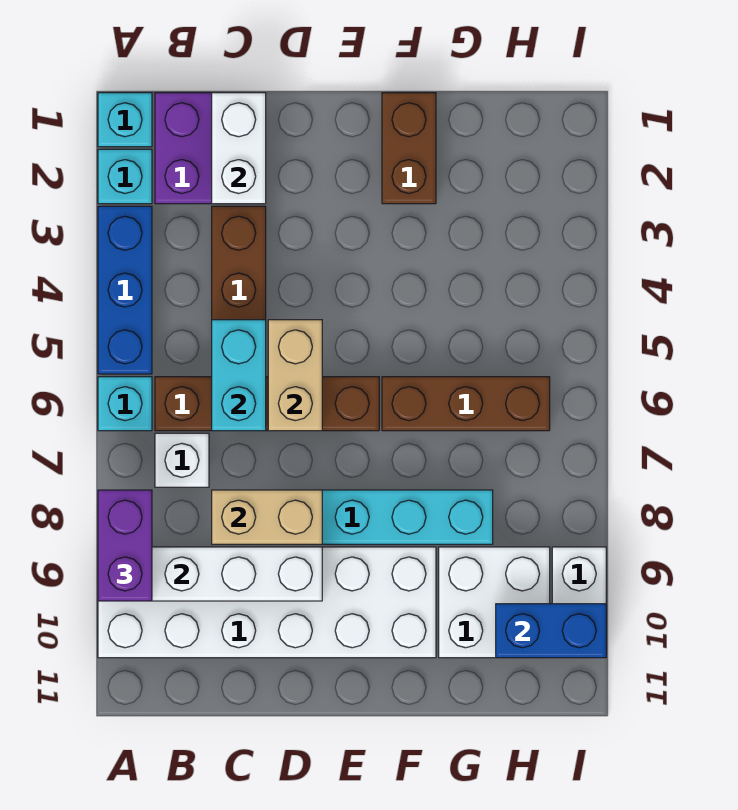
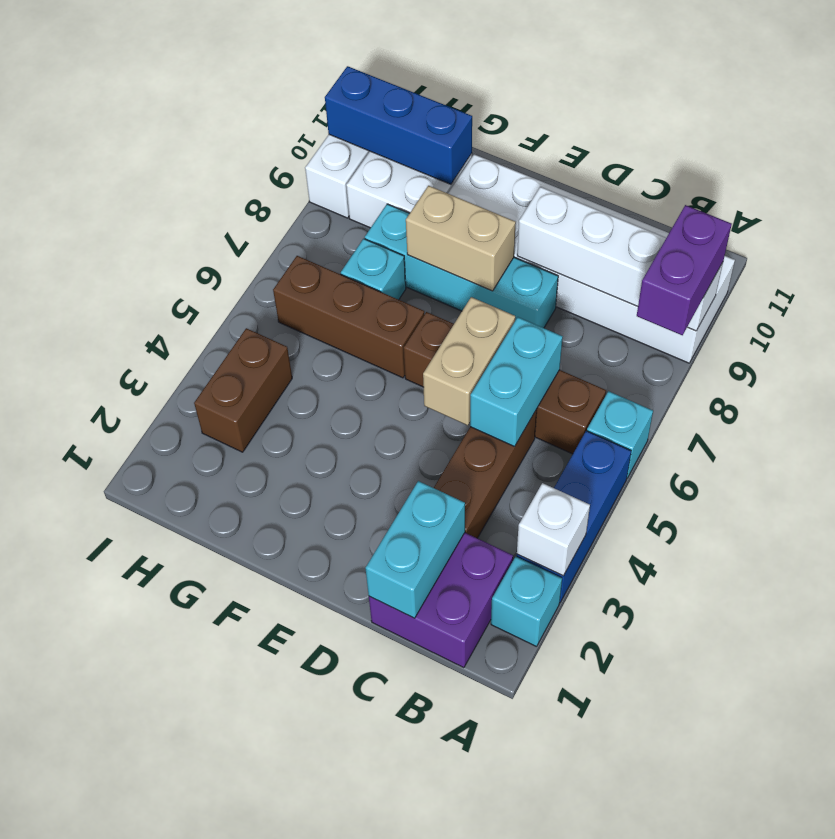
cyan 1x1 brick [98,93,152,147] -> cyan 1x1 brick moved to [341,239,406,300]
white 1x1 brick [155,433,209,487] -> white 1x1 brick moved to [517,483,590,576]
white 1x2 brick [212,93,266,204] -> cyan 1x2 brick [365,481,465,618]
tan 1x2 brick [212,490,322,544] -> tan 1x2 brick moved to [406,186,516,291]
brown 1x2 brick [382,93,436,204] -> brown 1x2 brick moved to [194,328,292,452]
blue 1x2 brick [496,604,606,658] -> blue 1x3 brick [325,66,472,184]

